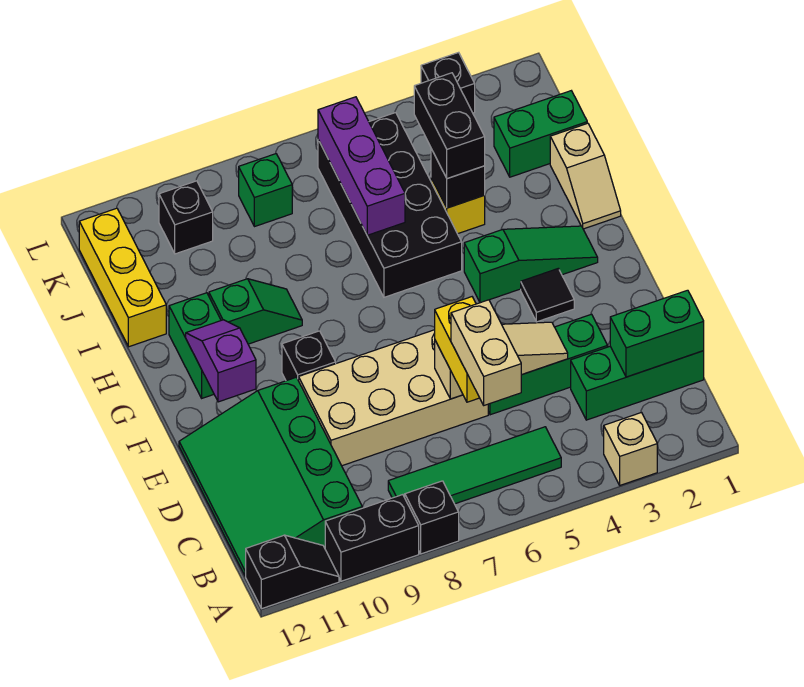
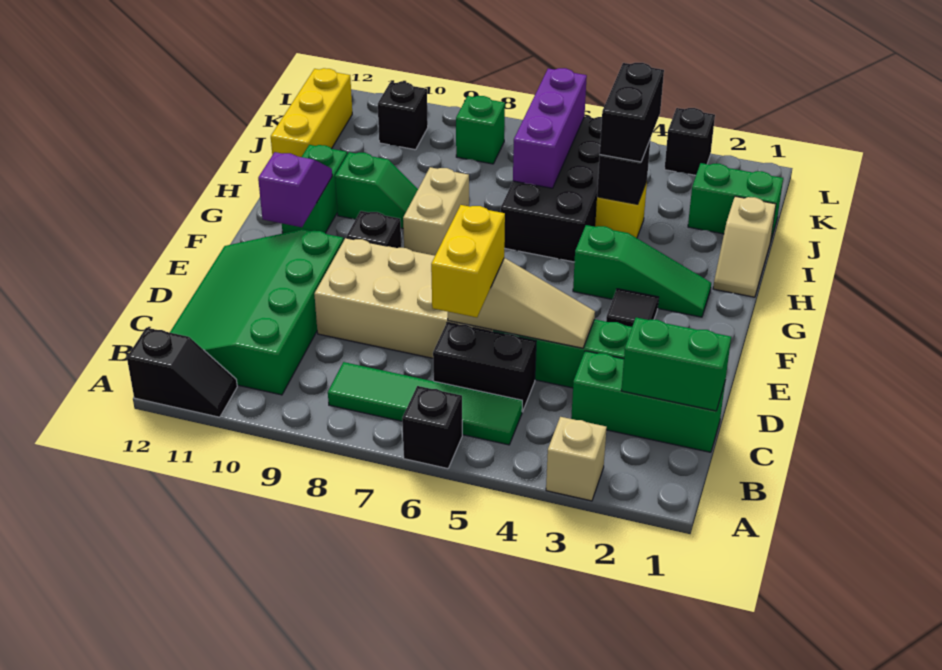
black 1x1 brick [405,481,459,554] -> black 1x1 brick moved to [402,386,462,469]
black 1x2 brick [325,495,419,581] -> black 1x2 brick moved to [433,322,536,412]
tan 1x2 brick [451,300,521,405] -> tan 1x2 brick moved to [403,167,469,256]

